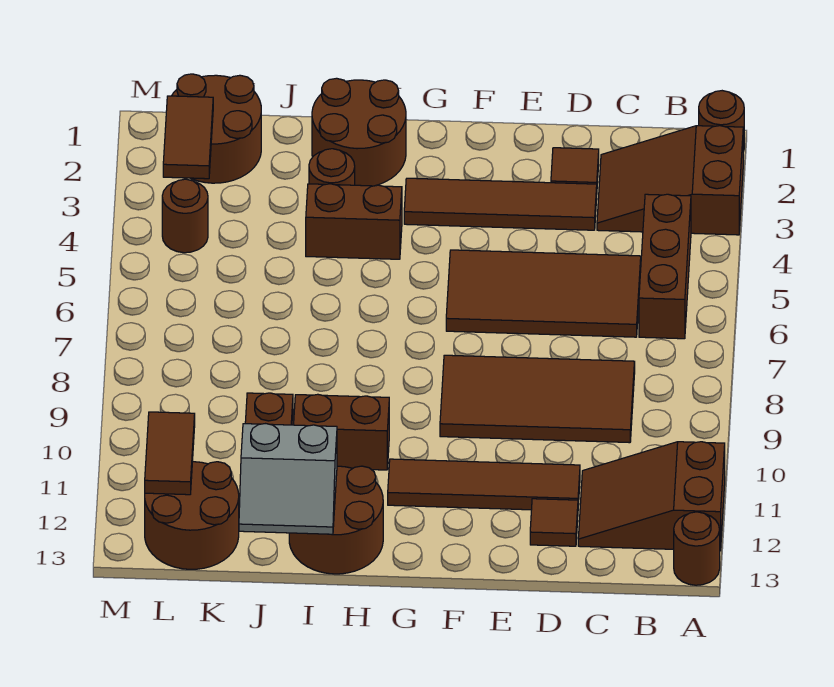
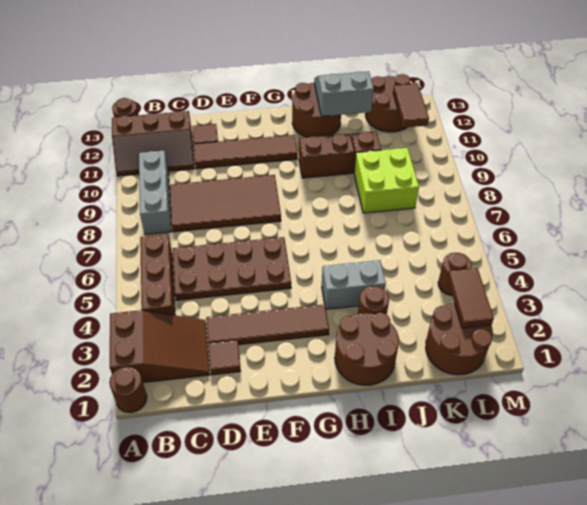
brown 2x3 slope [578,442,725,551] -> brown 2x3 slope turned to [112,111,194,176]
none -> grey 1x3 brick [139,151,171,235]
brown 2x4 tile [446,250,641,337] -> brown 2x4 plate [173,237,291,300]
brown 1x2 brick [306,184,402,259] -> grey 1x2 brick [322,260,386,309]
none -> lime 2x2 brick [354,148,419,213]

